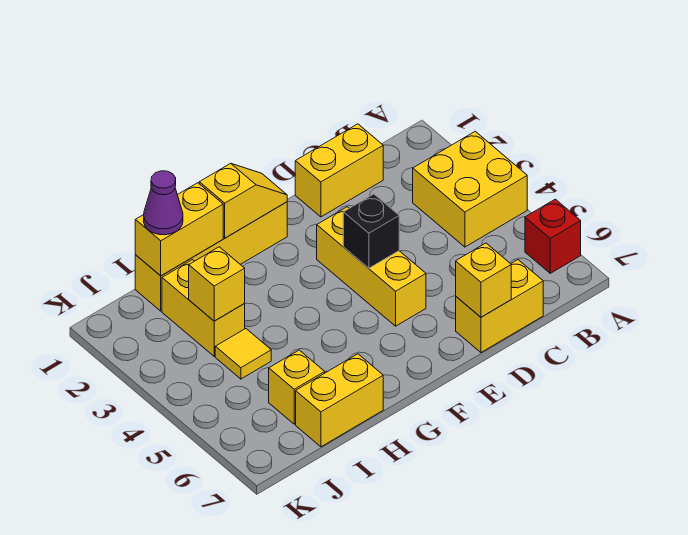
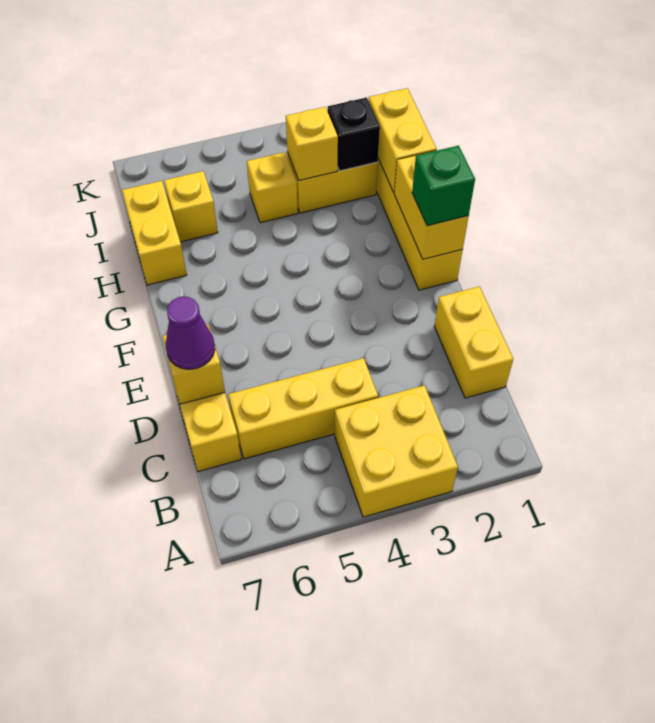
red 1x1 brick [525,199,581,273] -> none
yellow 1x3 brick [317,207,426,326] -> yellow 1x3 brick moved to [228,358,378,459]
black 1x1 brick [343,194,399,268] -> black 1x1 brick moved to [328,97,380,171]
yellow 1x2 slope [199,163,287,238] -> yellow 1x2 brick [394,150,469,259]
none -> green 1x1 brick [412,146,475,226]
purple 1x1 cone [144,171,183,235] -> purple 1x1 cone moved to [166,297,215,369]
yellow 1x1 tile [215,329,271,379] -> yellow 1x1 brick [247,152,298,223]

